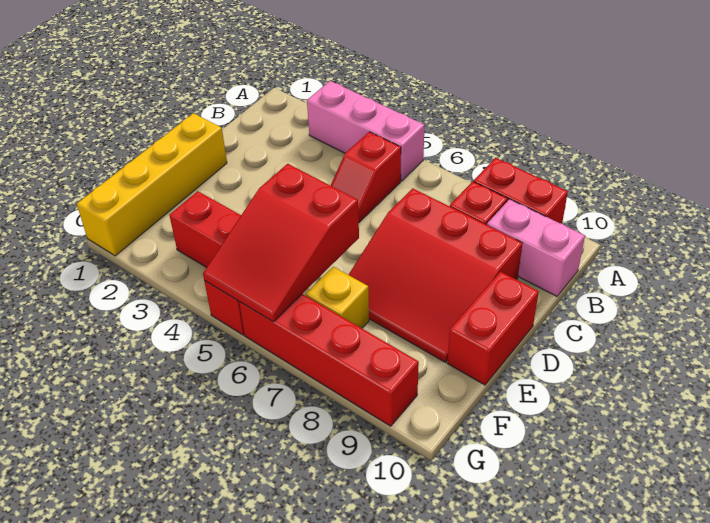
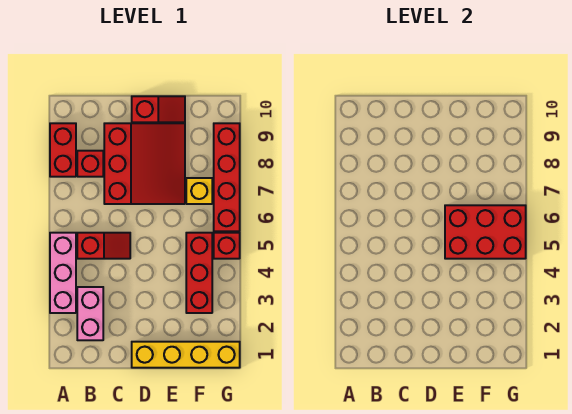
pink 1x2 brick [487,199,585,296] -> pink 1x2 brick moved to [77,287,103,340]
red 1x2 brick [447,272,539,385] -> red 1x2 slope [132,96,185,122]
red 2x3 slope [203,164,359,322] -> red 2x3 brick [445,205,526,259]

